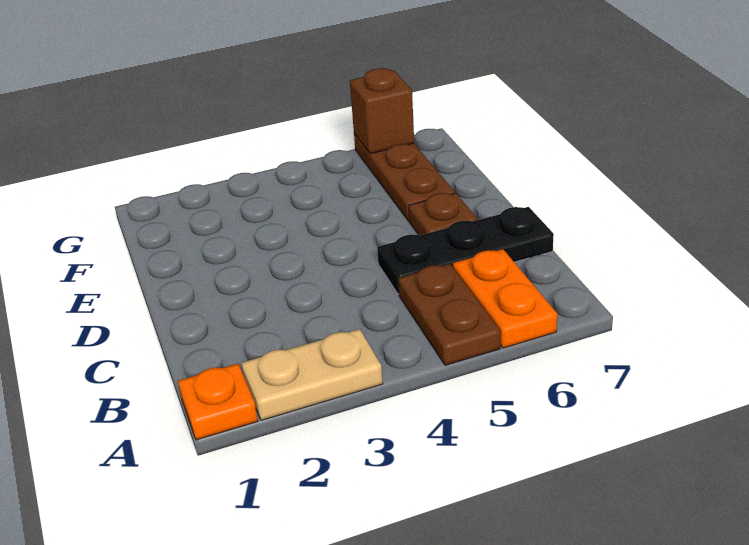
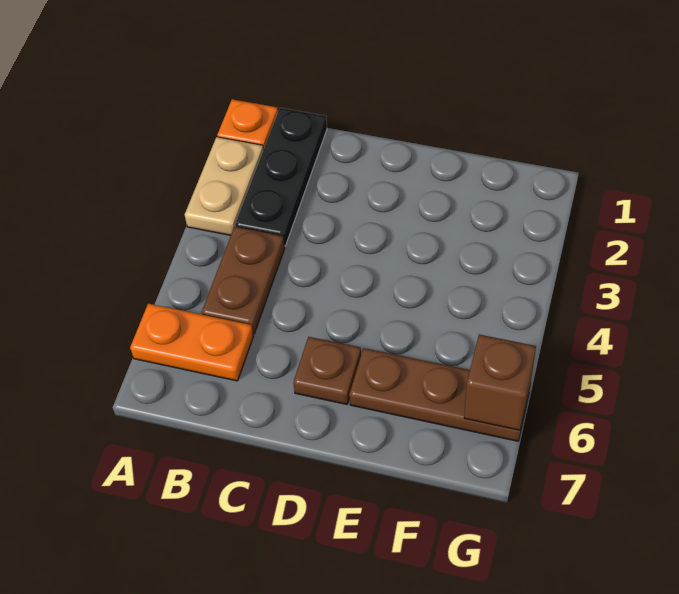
brown 1x2 plate [398,264,500,365] -> brown 1x2 plate turned to [202,227,285,334]
black 1x3 plate [377,207,554,294] -> black 1x3 plate moved to [235,108,327,246]

